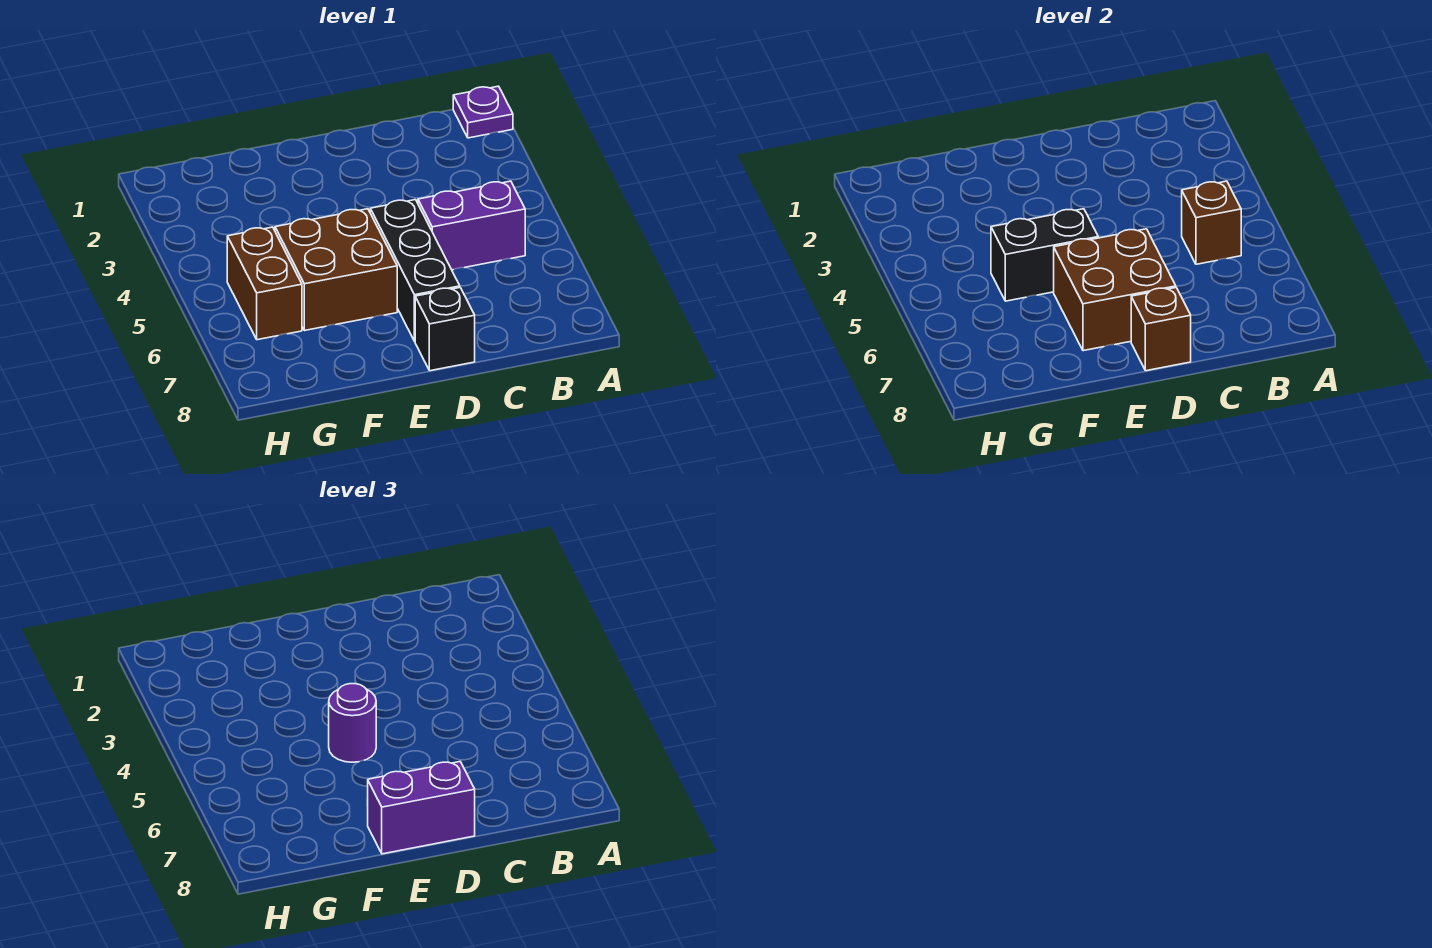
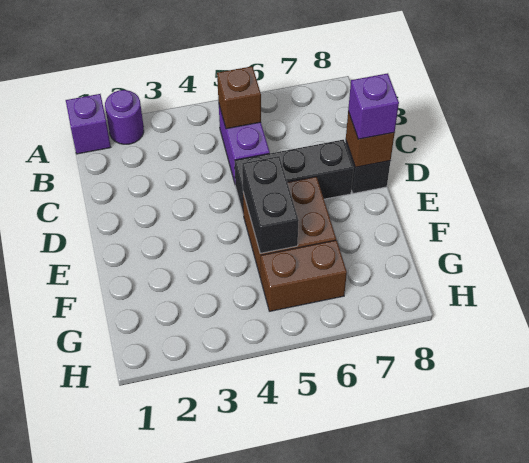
purple 1x1 plate [453,86,513,138] -> purple 1x1 brick [66,94,111,154]
brown 2x2 brick [1054,229,1176,351] -> none
purple 1x2 brick [367,762,475,854] -> purple 1x1 brick [348,73,399,139]
purple 1x1 round brick [329,684,376,762] -> purple 1x1 round brick moved to [105,90,144,144]

